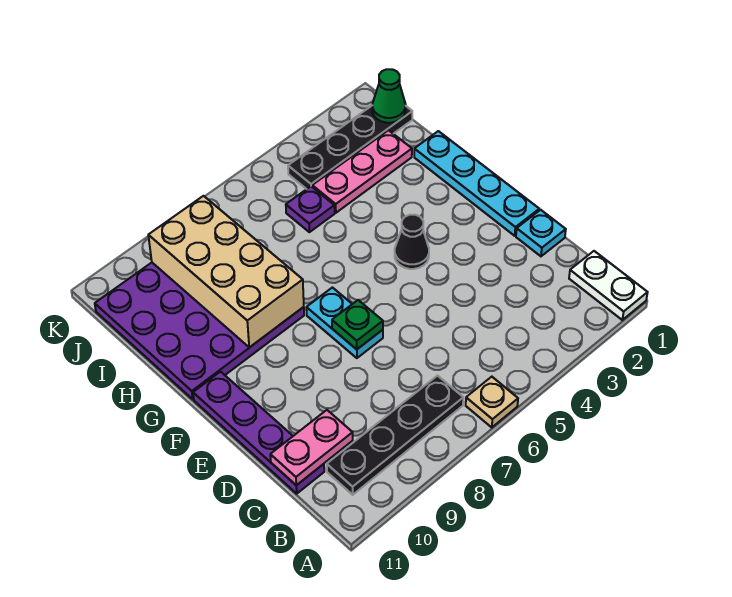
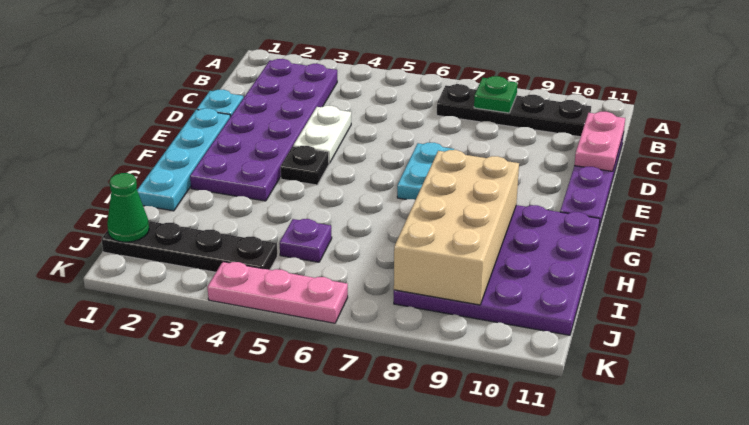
white 1x2 plate [569,251,648,320] -> white 1x2 plate moved to [293,106,351,163]
tan 1x1 plate [466,377,518,427] -> none
none -> purple 2x6 plate [190,59,337,201]
pink 1x2 plate [270,410,353,485] -> pink 1x2 plate turned to [574,112,625,171]
green 1x1 plate [332,300,383,349] -> green 1x1 plate moved to [474,76,517,113]
black 1x1 cone [395,215,429,269] -> black 1x1 plate [280,146,329,185]
pink 1x3 plate [312,130,412,213] -> pink 1x3 plate moved to [207,262,348,323]

